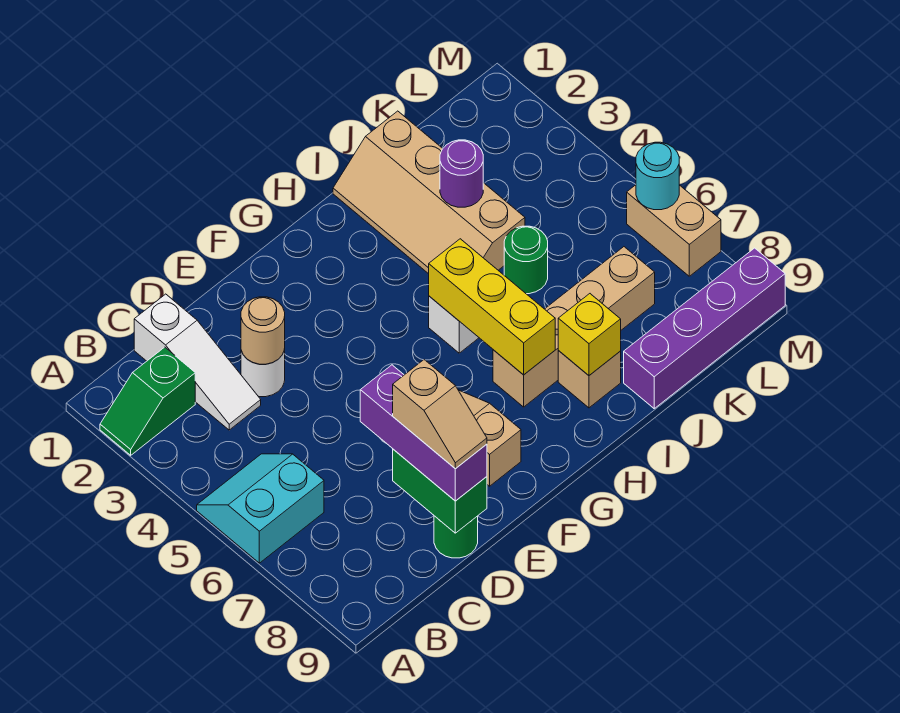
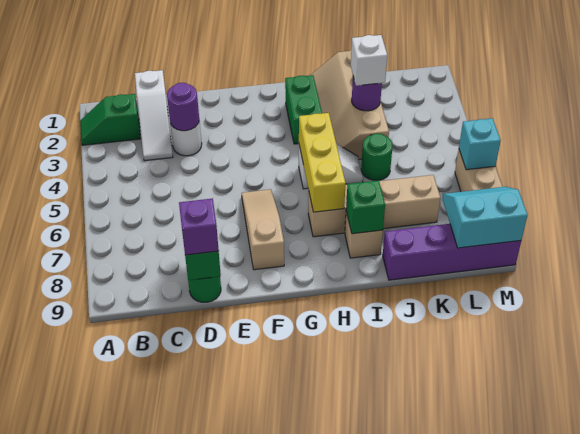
cyan 2x2 slope [197,454,324,563] -> cyan 2x2 slope moved to [442,187,528,248]
tan 1x1 round brick [241,297,285,364] -> purple 1x1 round brick [167,83,199,131]
purple 1x3 brick [360,365,487,501] -> purple 1x1 brick [179,198,219,255]
tan 1x2 slope [393,360,487,469] -> none
none -> green 1x2 brick [285,75,322,144]
yellow 1x1 brick [558,294,621,375] -> green 1x1 brick [346,180,385,234]
none -> white 1x1 brick [351,35,387,86]
cyan 1x1 round brick [636,142,679,210] -> cyan 1x1 brick [459,118,501,170]

